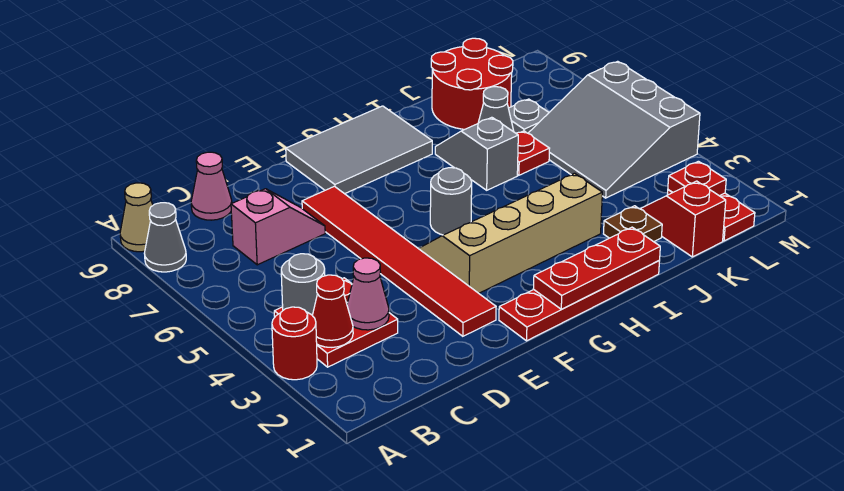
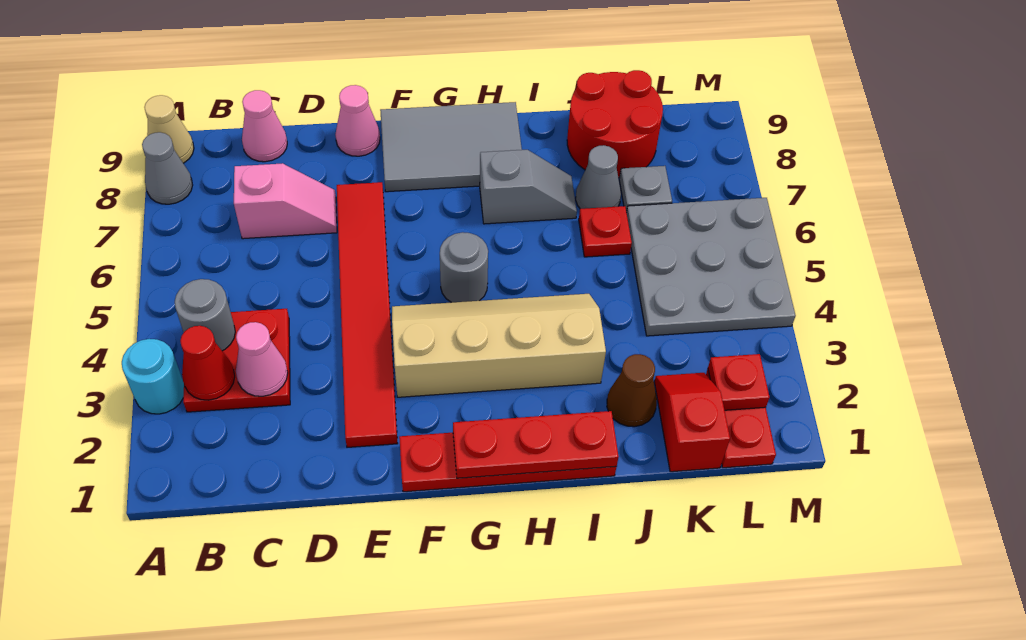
red 1x1 round brick [272,307,317,380] -> cyan 1x1 round brick [122,339,184,414]
none -> pink 1x1 cone [335,85,380,156]
grey 1x2 slope [435,117,518,190] -> grey 1x2 slope turned to [480,150,577,224]
brown 1x1 plate [604,206,662,242] -> brown 1x1 cone [607,354,657,427]
grey 3x3 slope [528,61,700,198] -> grey 3x3 plate [626,198,796,336]

